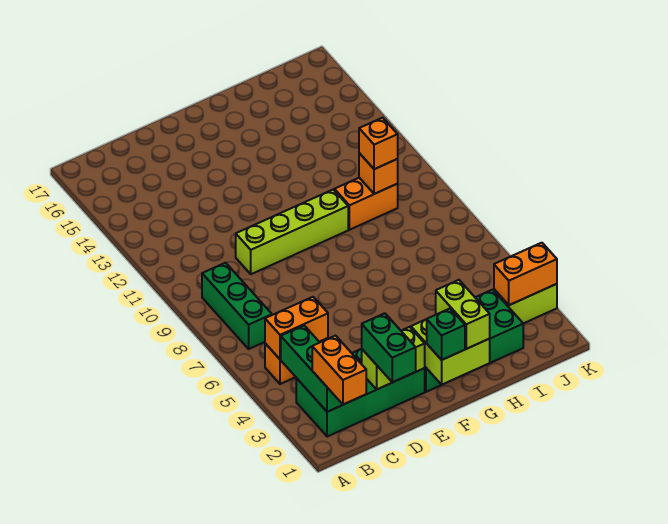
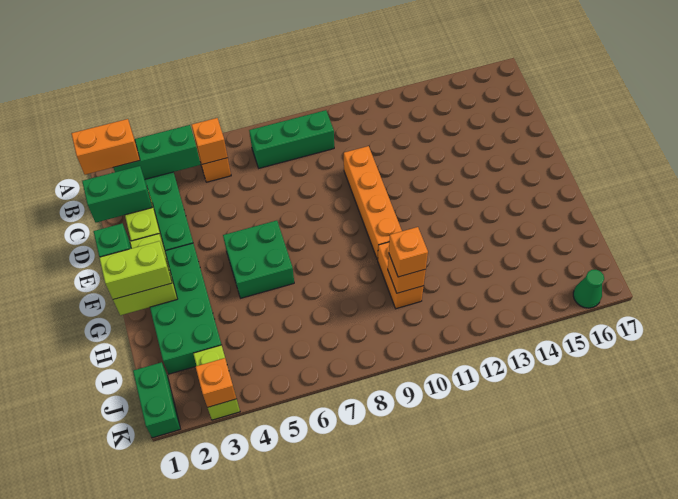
orange 1x2 brick [265,297,328,359] -> orange 1x1 brick [192,118,228,164]
lime 1x4 brick [236,190,348,274] -> orange 1x4 brick [344,146,402,260]
none -> green 2x2 brick [223,220,294,298]
none -> green 1x2 brick [133,362,180,438]
orange 1x2 brick [494,243,557,305] -> orange 1x1 brick [196,358,236,407]
none -> green 1x1 cone [573,270,604,308]

